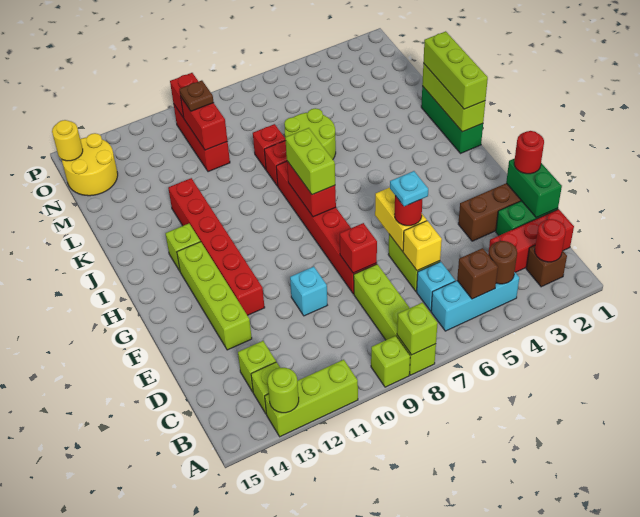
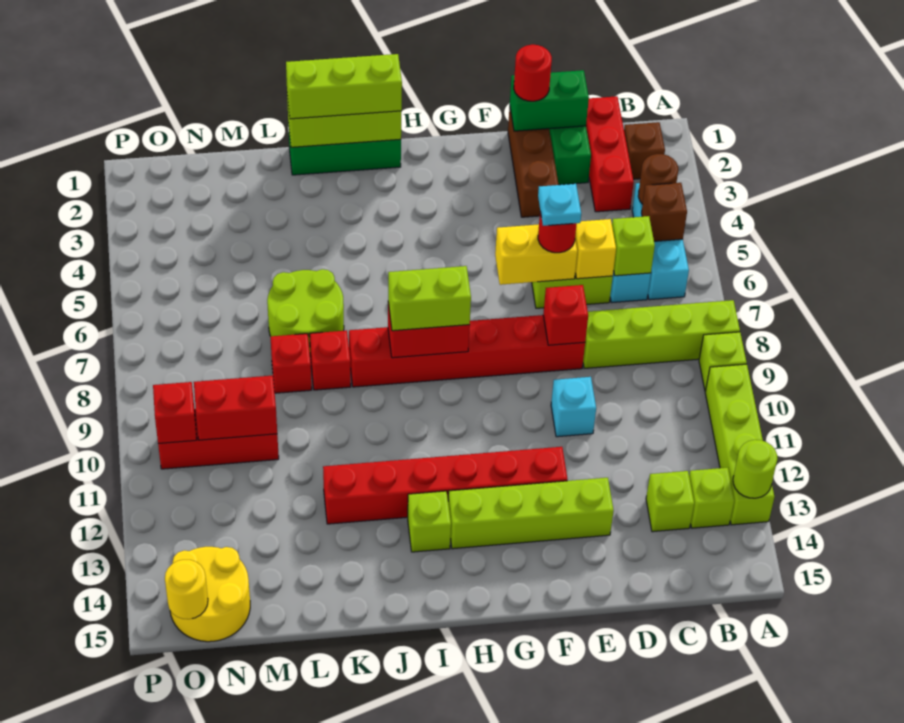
lime 1x1 brick [397,303,438,355] -> lime 1x1 brick moved to [612,216,655,276]
lime 1x3 brick [265,360,358,437] -> lime 1x4 brick [705,364,774,525]
red 1x1 round brick [535,219,566,262] -> none
brown 1x1 plate [180,80,214,111] -> none

